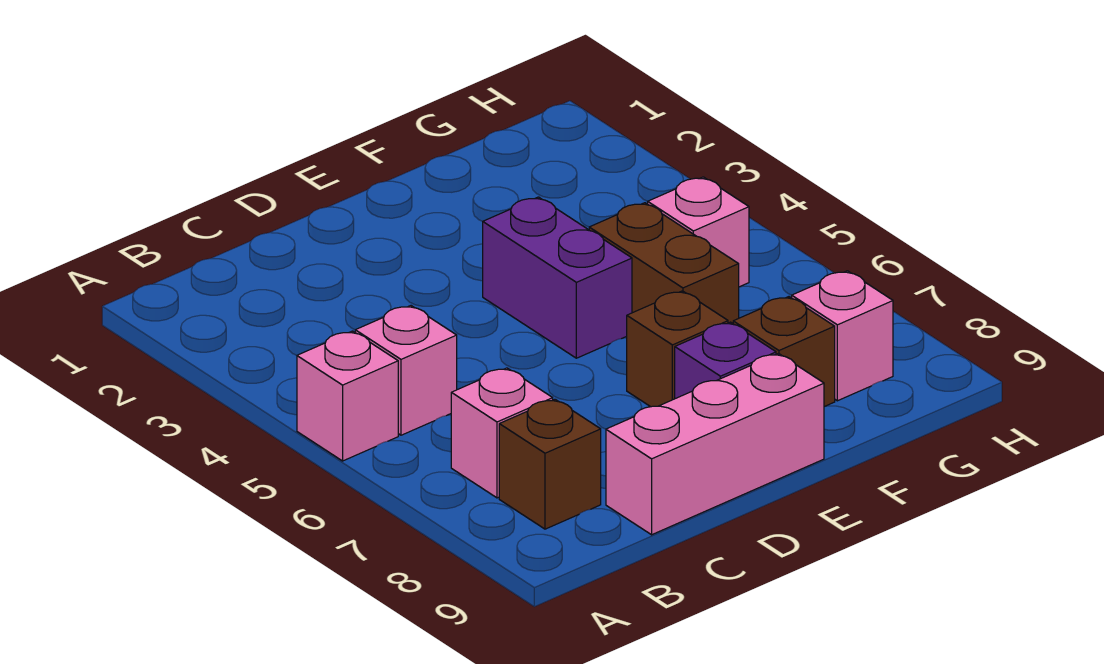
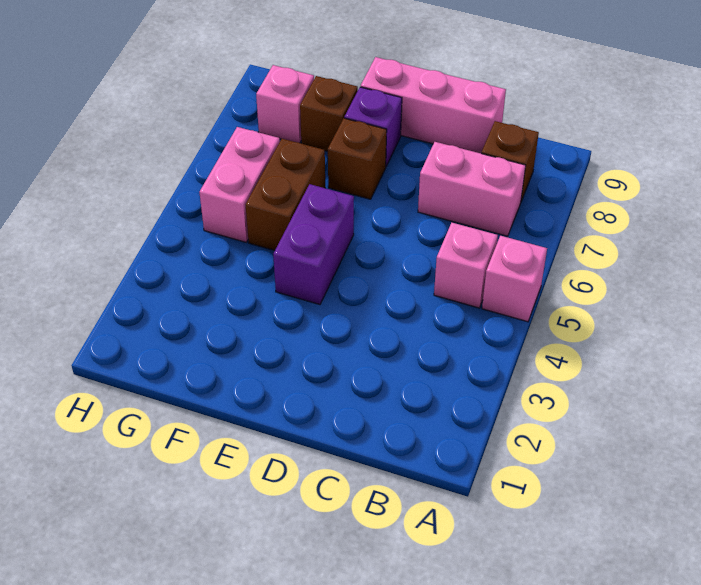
pink 1x1 brick [451,368,553,498] -> pink 1x2 brick [418,142,526,236]
pink 1x1 brick [648,177,749,287] -> pink 1x2 brick [199,127,280,242]

